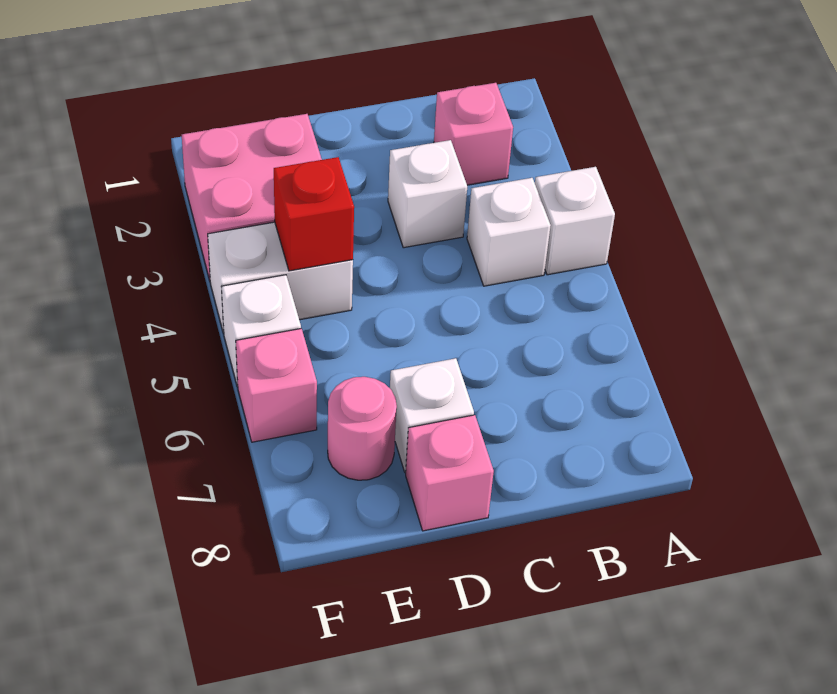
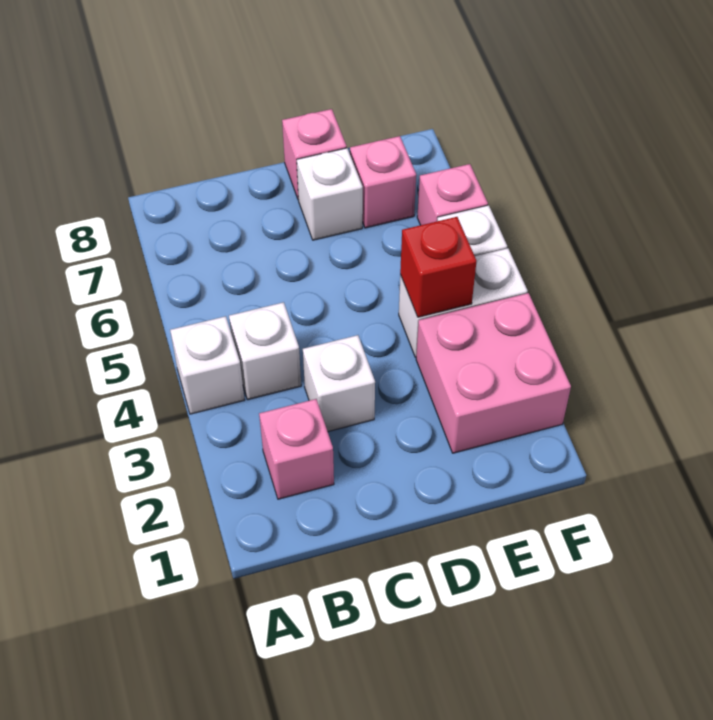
pink 1x1 round brick [328,377,397,480] -> pink 1x1 brick [350,136,416,228]

